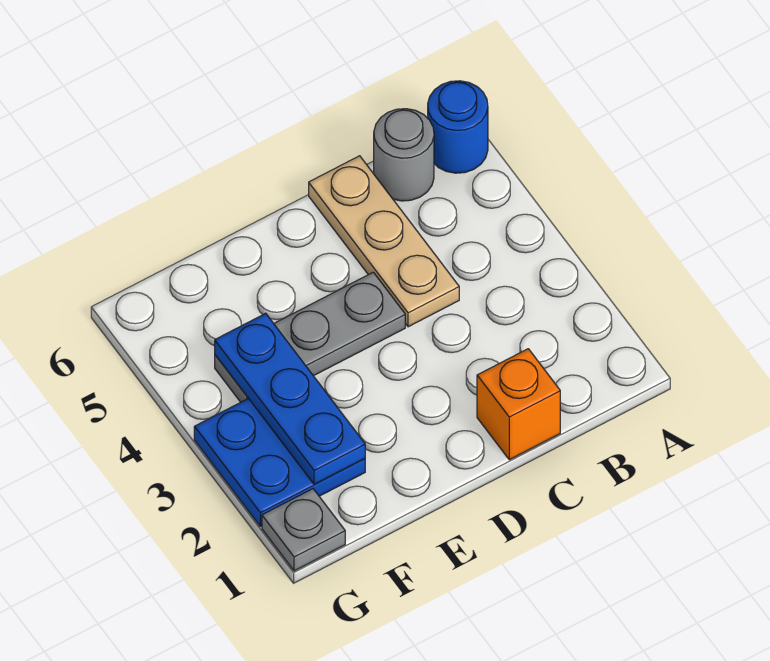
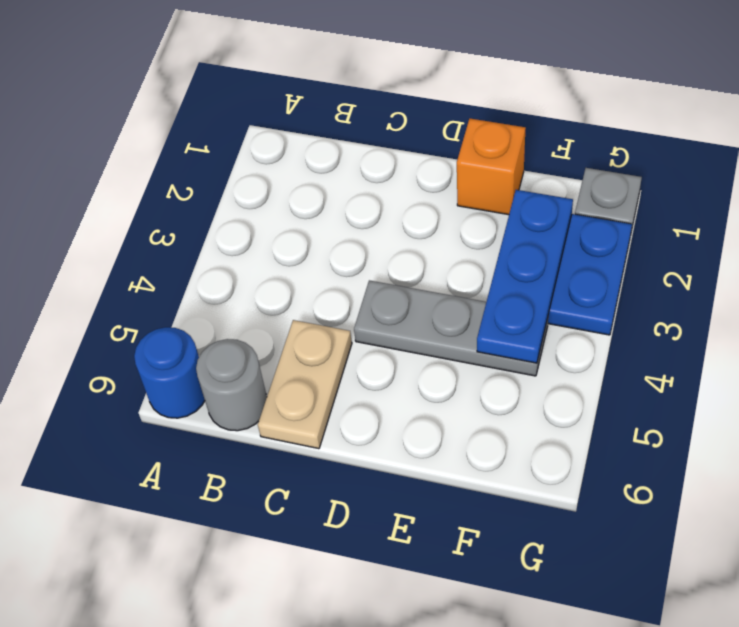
orange 1x1 brick [477,349,560,460] -> orange 1x1 brick moved to [457,119,526,215]
tan 1x3 plate [309,156,459,327] -> tan 1x2 plate [258,320,352,449]

